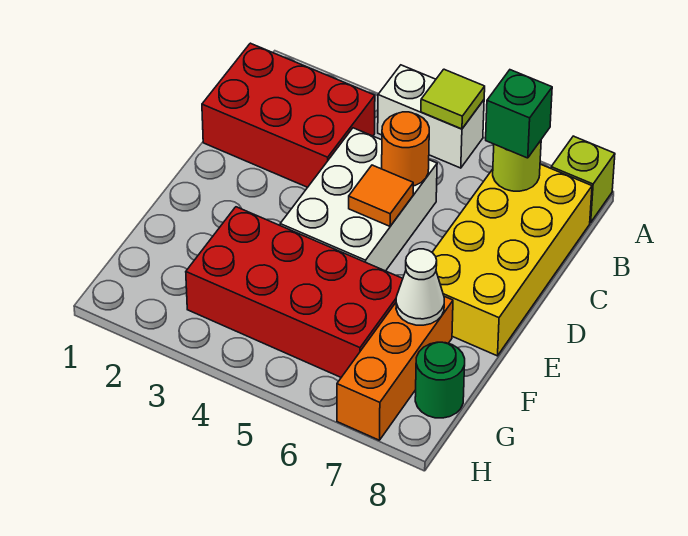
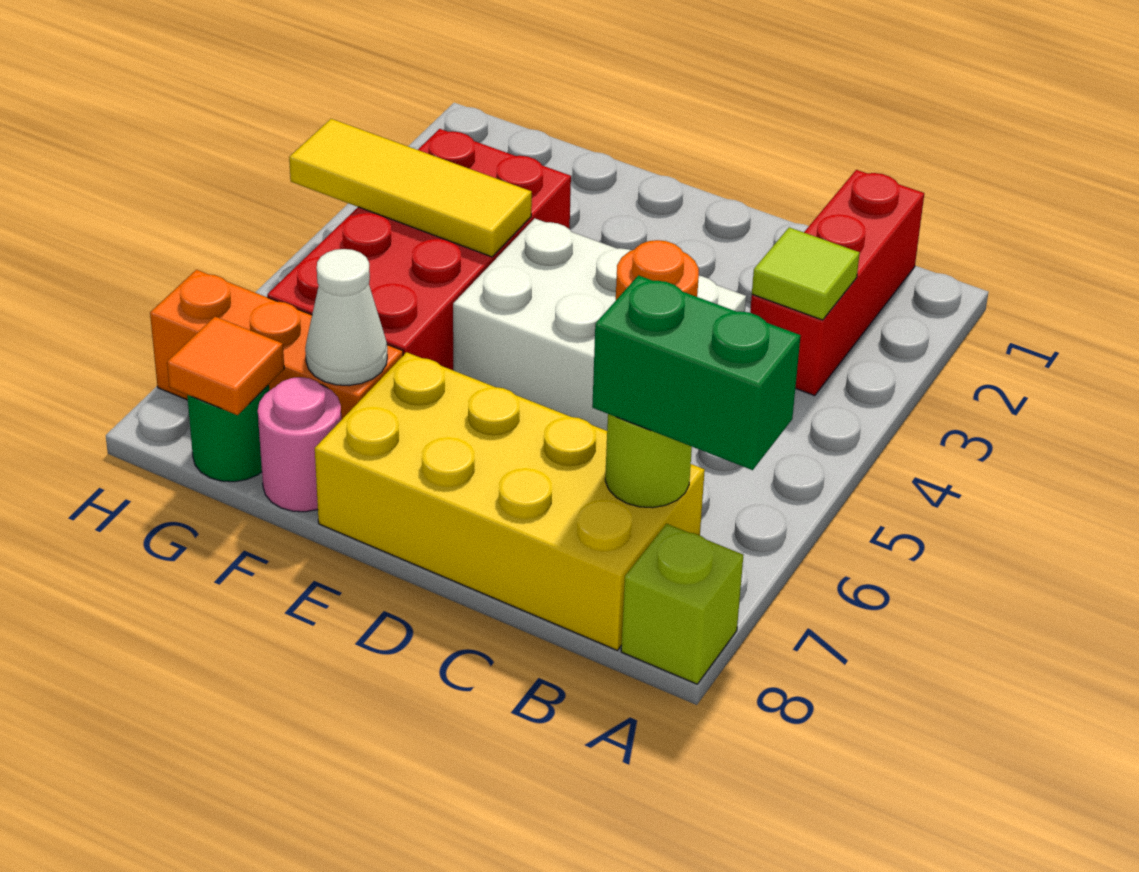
white 1x2 brick [378,65,484,168] -> none
lime 1x1 tile [421,69,485,129] -> lime 1x1 tile moved to [752,227,860,320]
red 2x3 brick [202,43,375,187] -> red 1x3 brick [750,170,924,396]
green 1x1 brick [486,70,552,158] -> green 1x2 brick [592,275,801,470]
orange 1x1 tile [349,165,413,226] -> orange 1x1 tile moved to [167,317,284,415]
none -> yellow 1x3 tile [289,119,532,257]
none -> pink 1x1 round brick [258,377,341,512]

